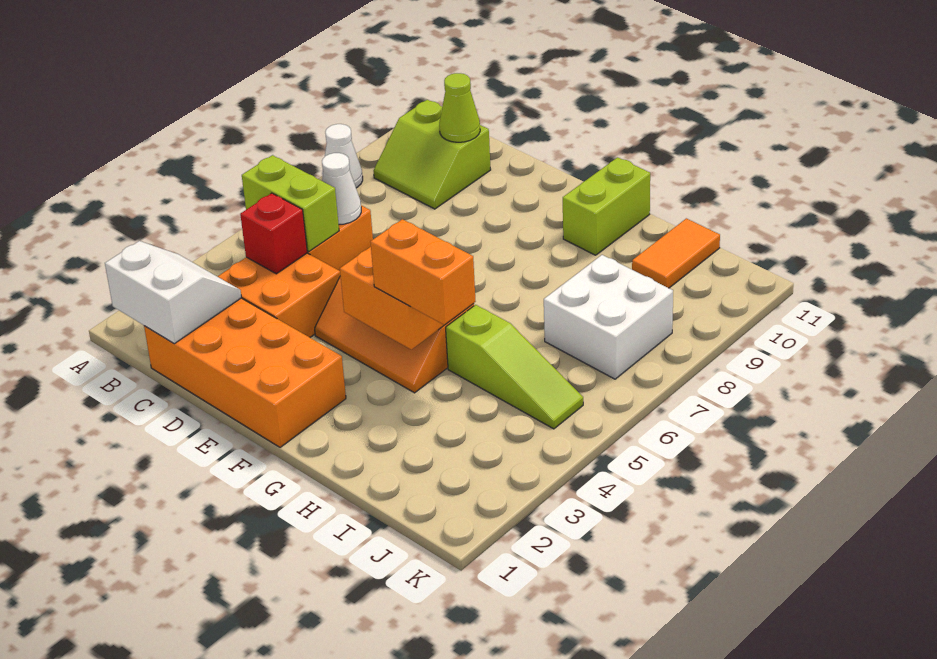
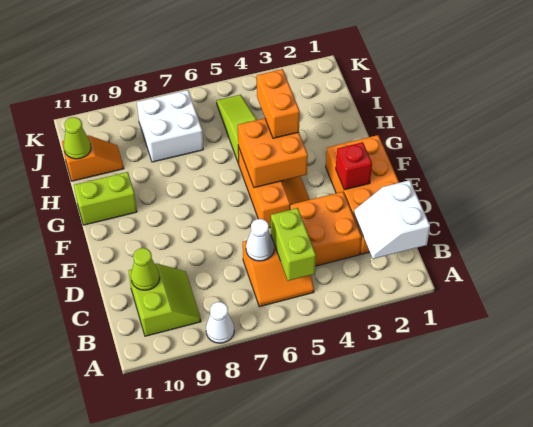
red 1x1 brick [240,193,307,274] -> red 1x1 brick moved to [336,142,372,190]
orange 1x2 tile [632,218,720,288] -> orange 1x2 slope [62,135,124,181]
none -> lime 1x1 cone [64,117,91,159]

